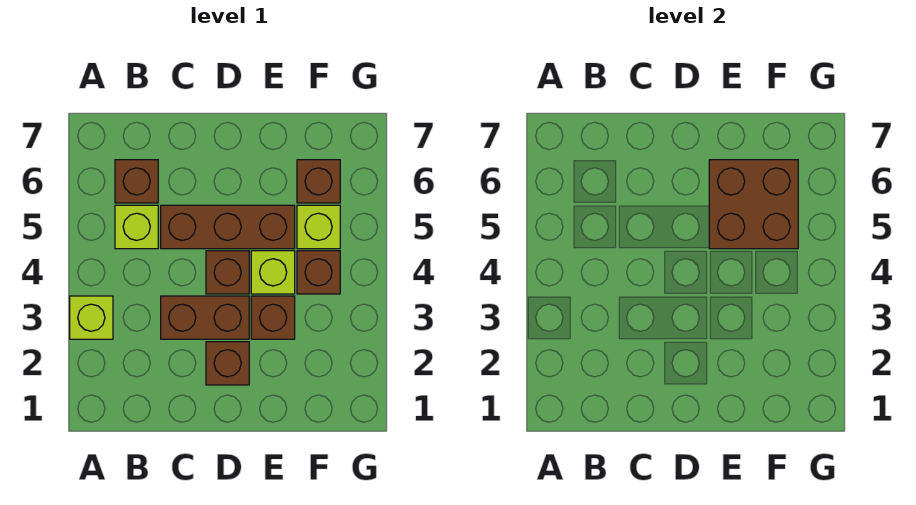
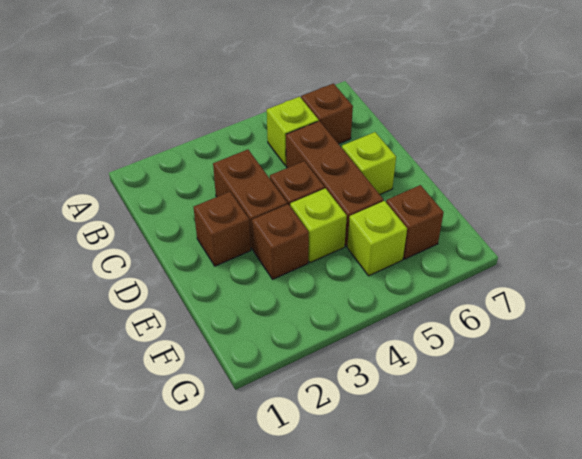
lime 1x1 brick [70,296,113,339] -> lime 1x1 brick moved to [342,132,396,194]
brown 2x2 brick [709,160,798,249] -> none
brown 1x1 brick [297,251,340,294] -> none

